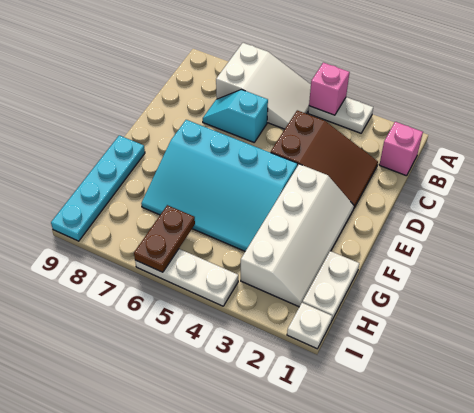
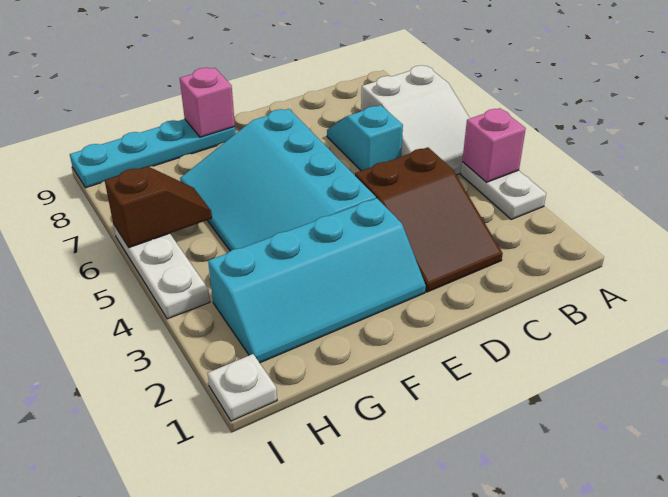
pink 1x1 brick [379,122,423,176] -> pink 1x1 brick moved to [180,68,235,137]
white 2x4 slope [241,164,354,307] -> cyan 2x4 slope [208,198,426,363]
white 1x2 plate [302,251,359,320] -> none
brown 1x2 plate [134,205,195,272] -> brown 1x2 slope [105,166,212,248]

